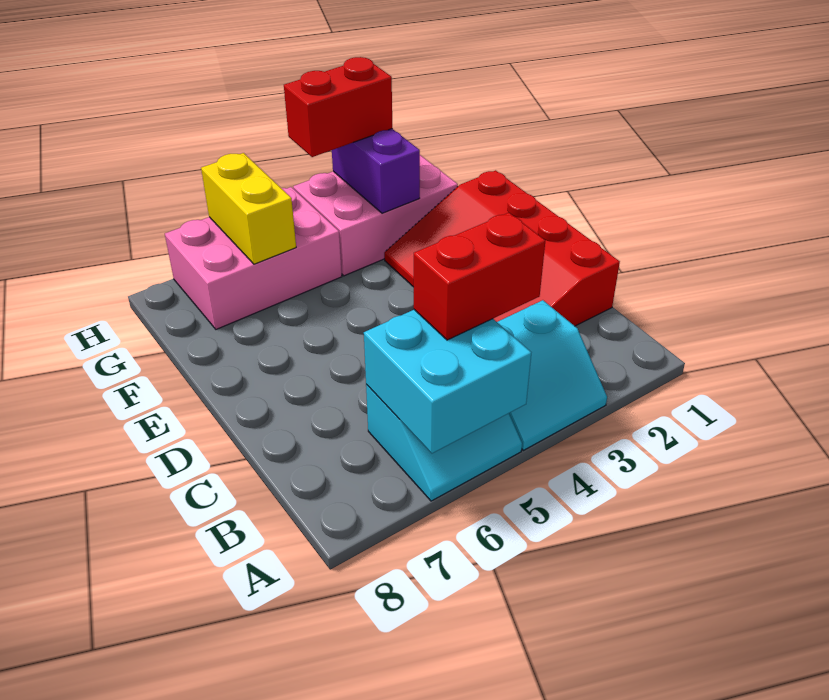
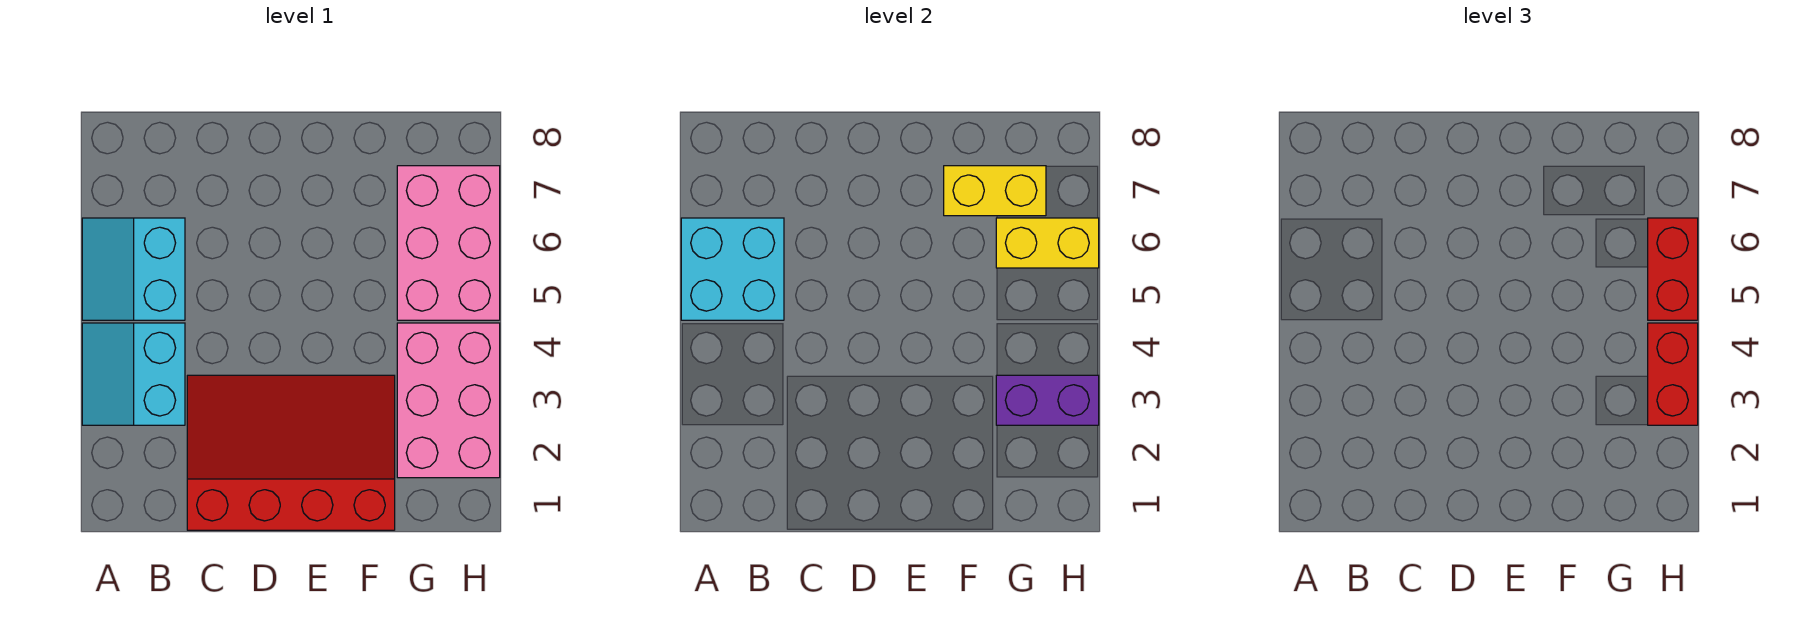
red 1x2 brick [414,213,545,340] -> red 1x2 brick moved to [1648,218,1698,320]
none -> yellow 1x2 brick [944,166,1046,216]

